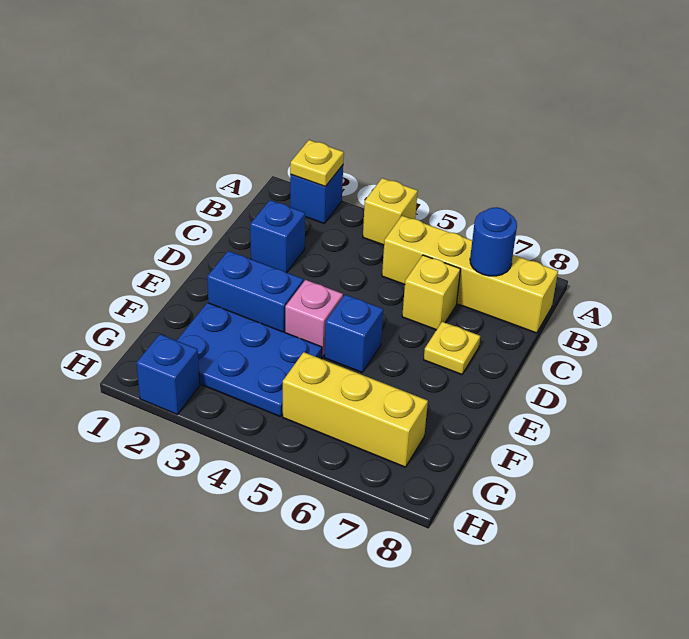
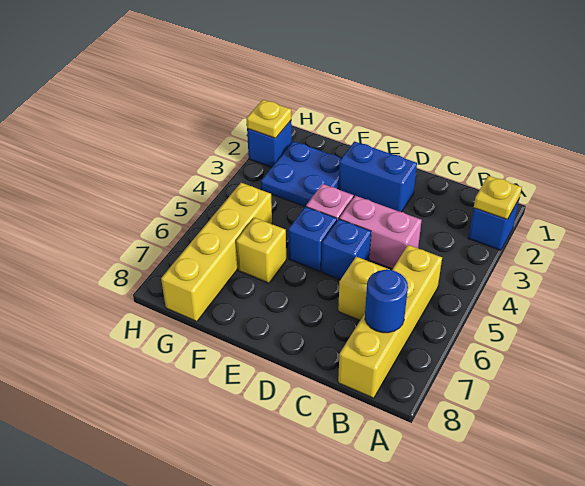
yellow 1x1 brick [363,178,418,245] -> yellow 1x1 brick moved to [236,218,286,283]
blue 1x1 brick [250,200,305,273] -> blue 1x1 brick moved to [322,219,371,280]
none -> pink 1x2 brick [339,196,422,269]
yellow 1x1 plate [424,322,480,375] -> yellow 1x1 plate moved to [246,100,291,138]
blue 1x2 brick [207,251,303,332] -> blue 1x2 brick turned to [338,142,417,212]
blue 2x3 plate [177,303,322,417] -> blue 2x2 plate [261,141,341,207]
yellow 1x3 brick [283,352,428,467] -> yellow 1x4 brick [161,183,272,322]

